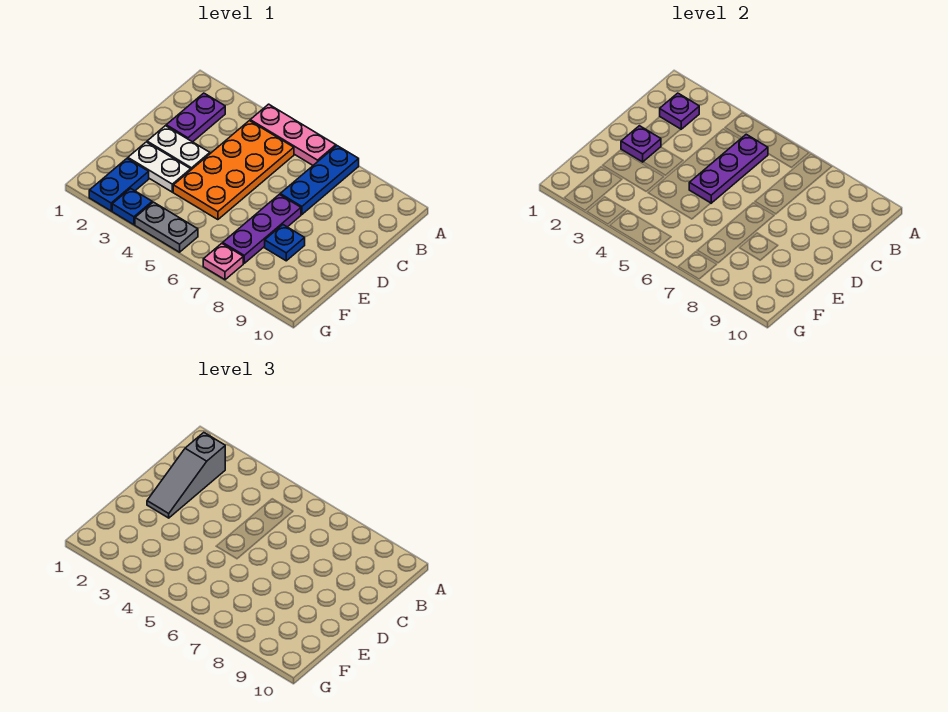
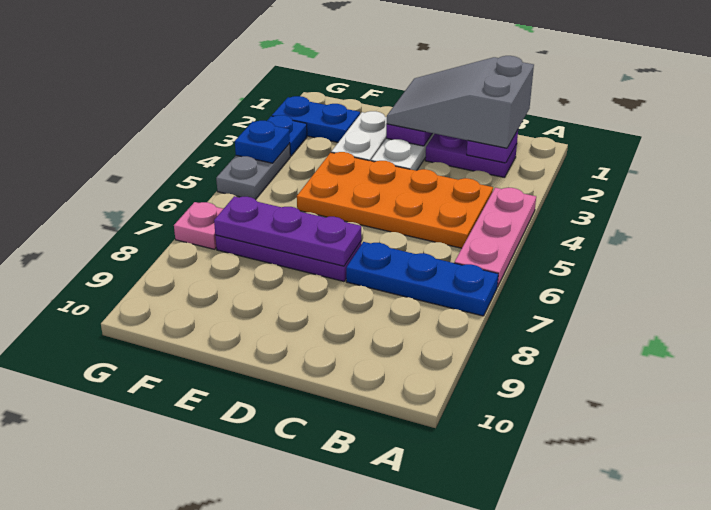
grey 1x3 slope [147,433,225,518] -> grey 2x3 slope [387,56,534,148]
purple 1x3 plate [689,134,768,203] -> purple 1x3 plate moved to [214,196,361,266]
blue 1x1 plate [265,225,305,261] -> blue 1x1 plate moved to [235,121,290,163]

